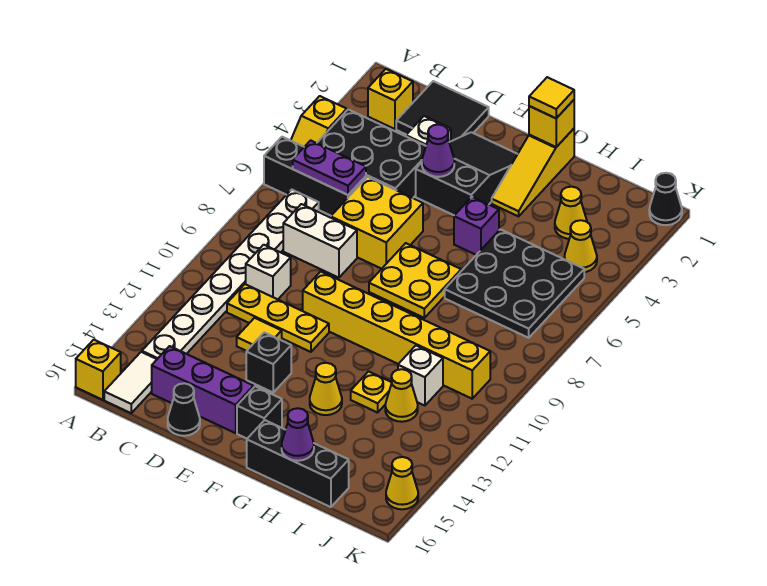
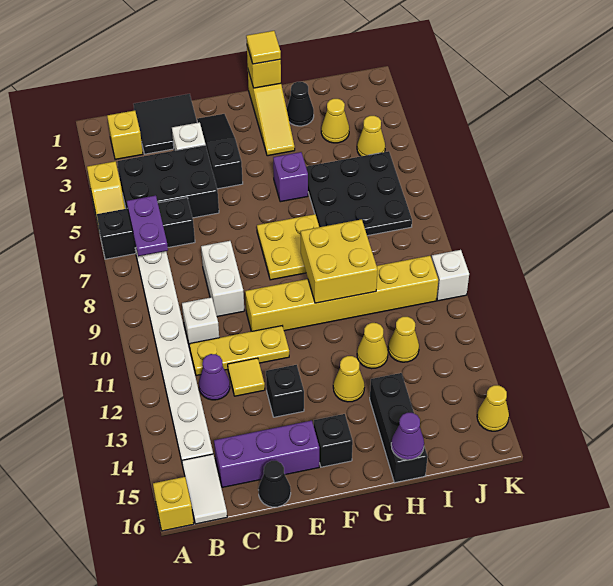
purple 1x2 plate [293,140,366,195] -> purple 1x2 plate turned to [127,195,168,256]
white 1x2 brick [283,204,357,278] -> white 1x2 brick turned to [201,241,244,317]
yellow 2x2 brick [331,177,423,269] -> yellow 2x2 brick moved to [301,219,378,303]
black 2x3 slope [416,132,517,215] -> black 1x3 slope [197,114,243,189]
purple 1x1 cone [422,125,454,177] -> purple 1x1 cone moved to [199,354,230,400]
black 1x3 brick [247,420,349,507] -> black 1x3 brick turned to [370,373,428,483]
yellow 1x1 plate [351,372,392,412] -> yellow 1x1 cone [357,323,388,369]
white 1x1 brick [398,346,443,406] -> white 1x1 brick moved to [432,250,469,301]
black 1x1 cone [649,173,682,225] -> black 1x1 cone moved to [287,82,314,126]

